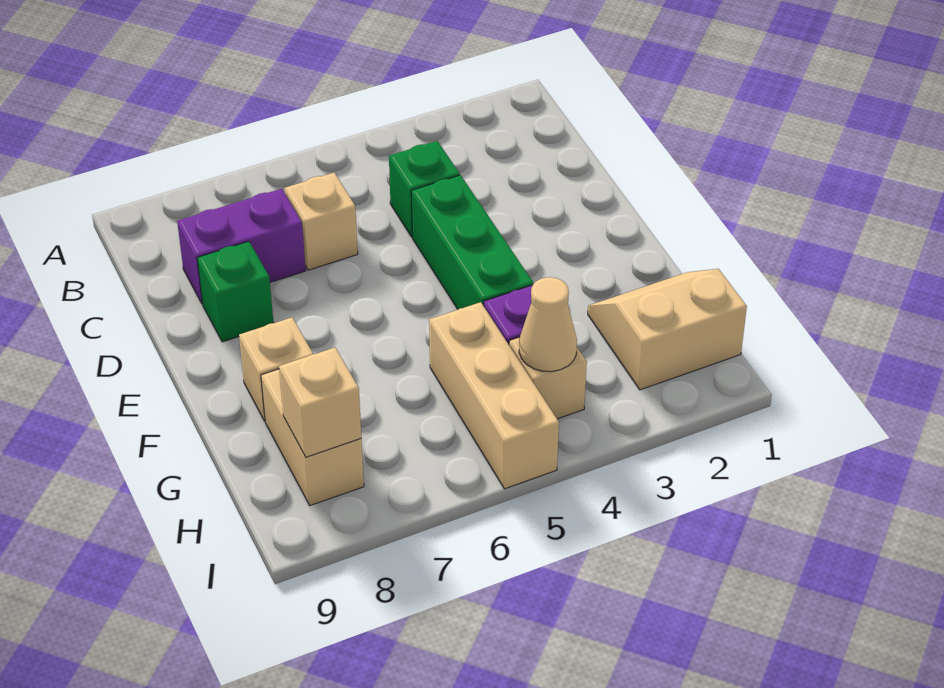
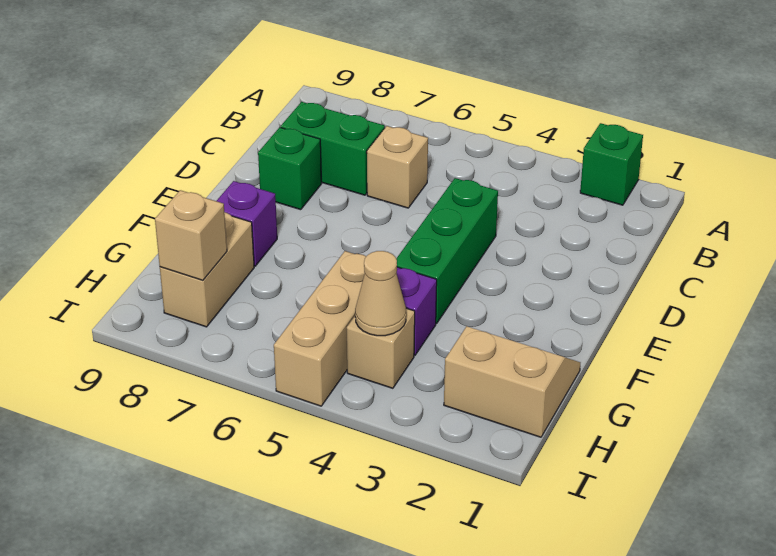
green 1x1 brick [389,141,460,237] -> green 1x1 brick moved to [580,123,643,205]
purple 1x2 brick [177,189,306,304] -> green 1x2 brick [281,102,385,195]
tan 1x1 brick [239,317,313,421] -> purple 1x1 brick [217,181,277,266]

